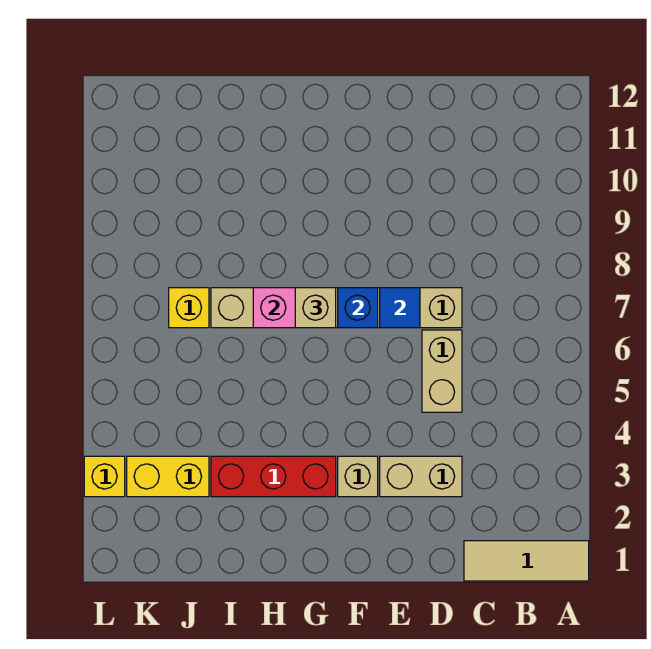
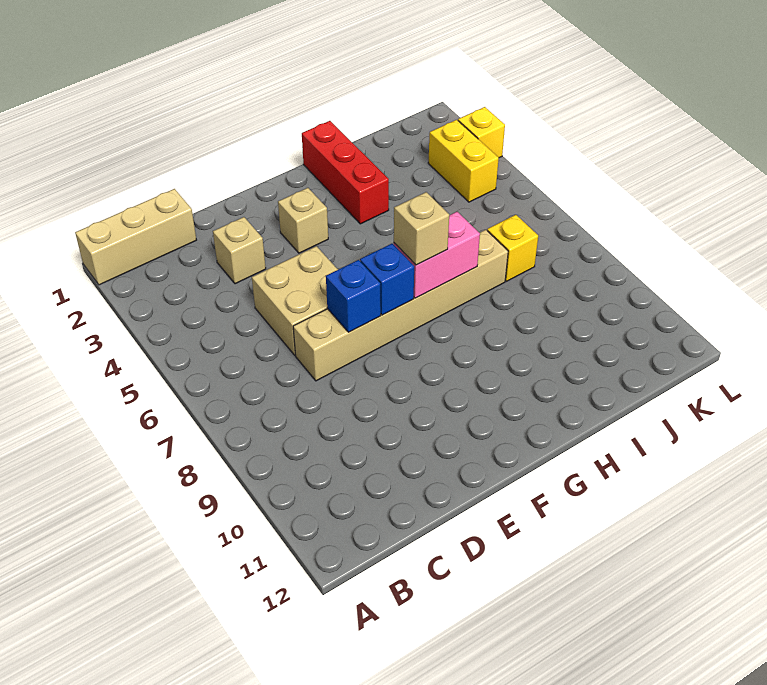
tan 1x3 tile [464,541,589,581] -> tan 1x3 brick [75,189,196,285]
tan 1x2 brick [380,456,462,497] -> tan 1x1 brick [213,217,266,284]
tan 1x2 brick [422,330,462,412] -> tan 2x2 brick [252,246,338,355]
blue 1x1 tile [380,288,420,328] -> blue 1x1 brick [326,260,381,332]
red 1x3 brick [211,456,336,497] -> red 1x3 brick turned to [302,121,389,224]
yellow 1x2 brick [127,456,209,497] -> yellow 1x2 brick turned to [428,120,499,202]

